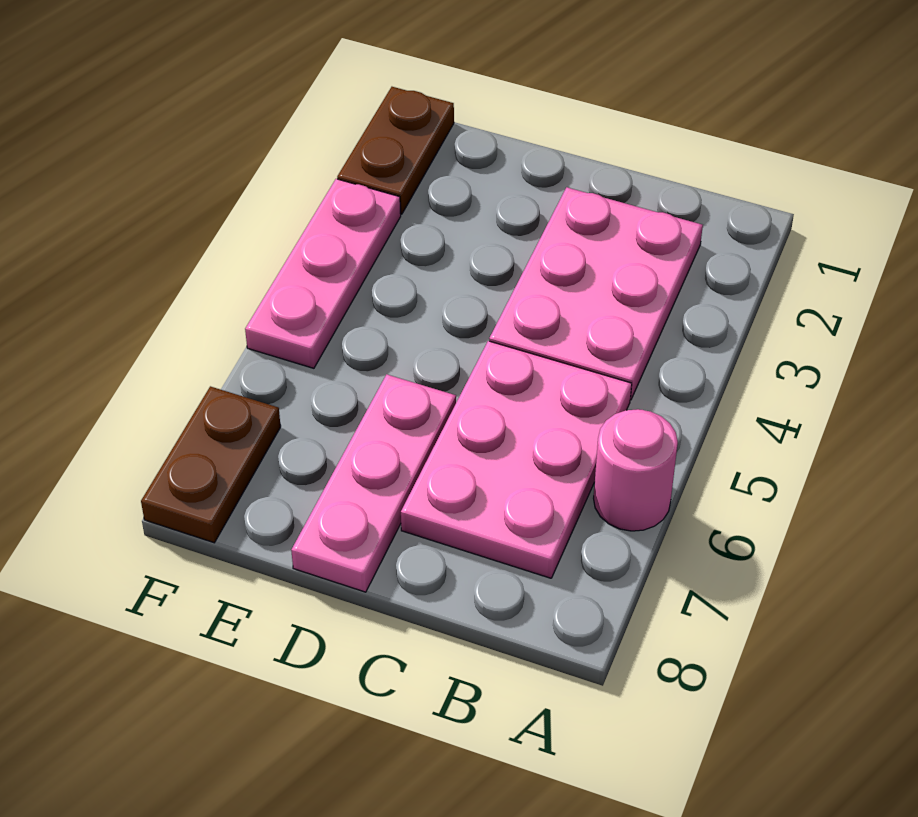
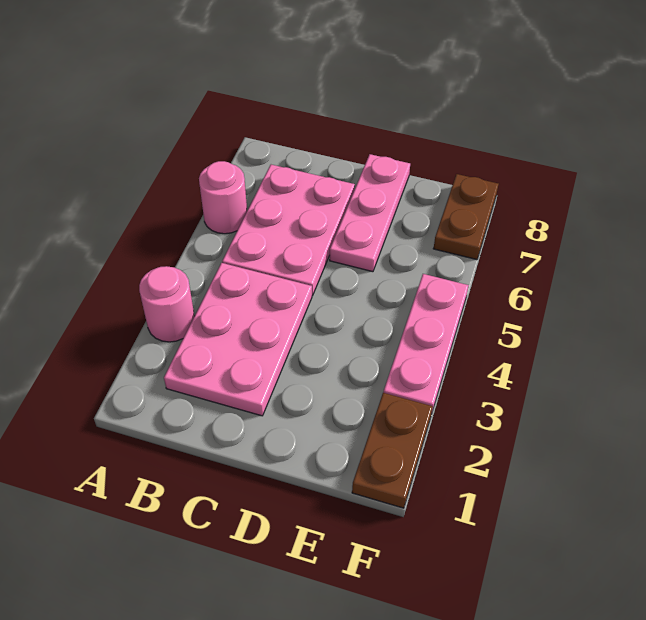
none -> pink 1x1 round brick [139,266,194,342]

